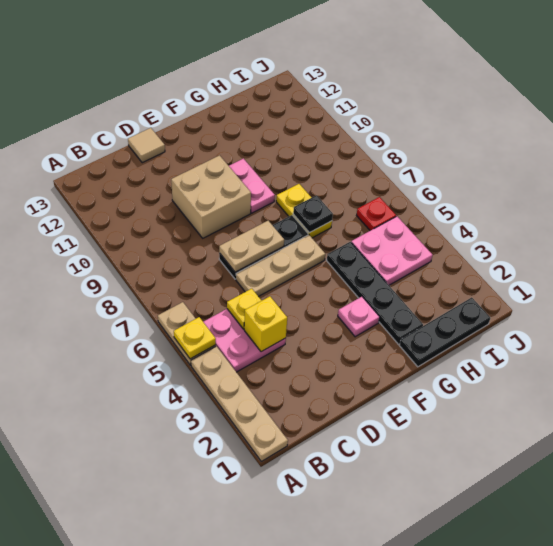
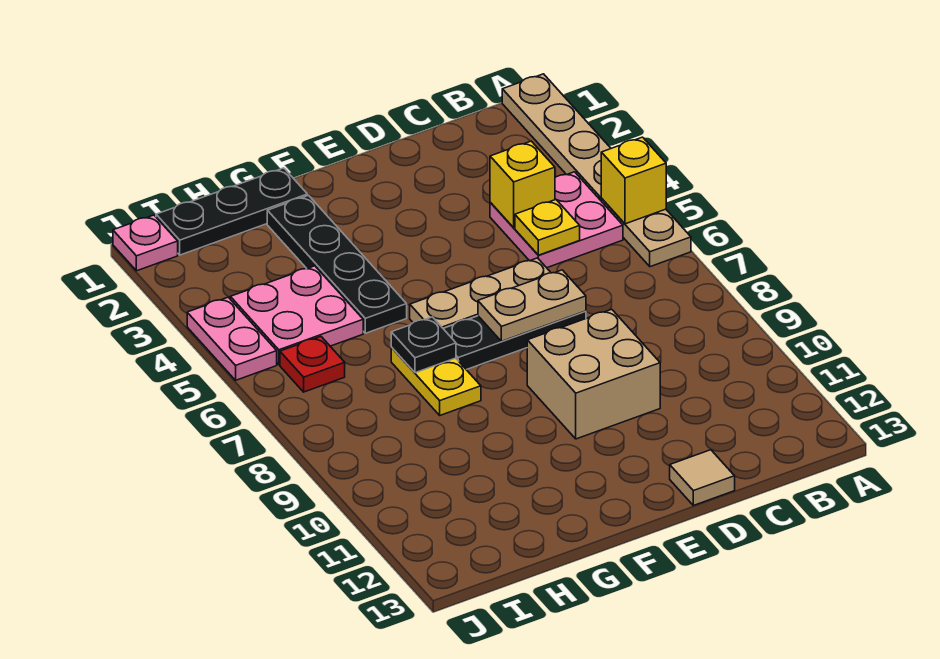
yellow 1x1 plate [174,317,216,359] -> yellow 1x1 brick [601,137,666,224]
pink 1x1 plate [338,297,380,337] -> pink 1x1 plate moved to [113,215,178,271]
pink 1x2 plate [229,159,275,213] -> pink 1x2 plate moved to [187,297,277,380]

